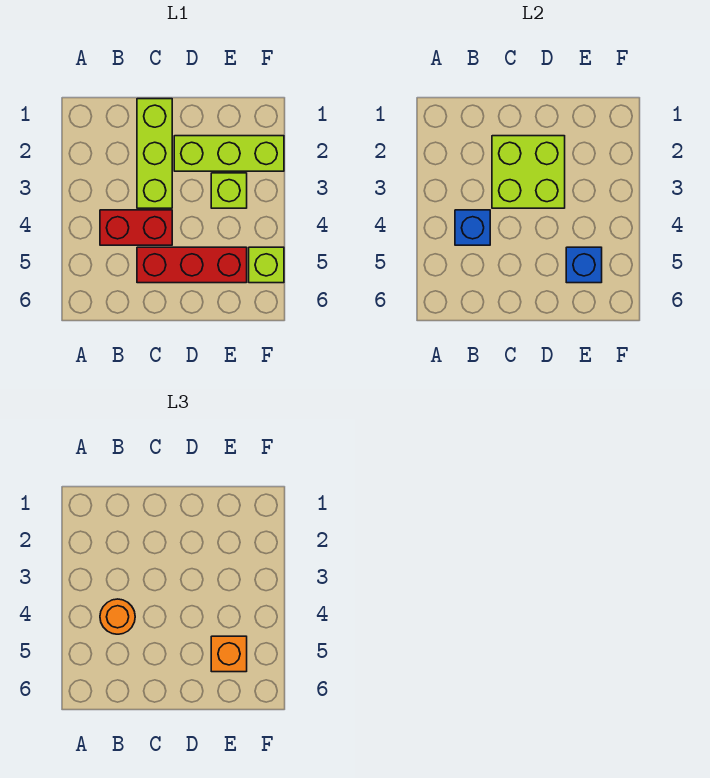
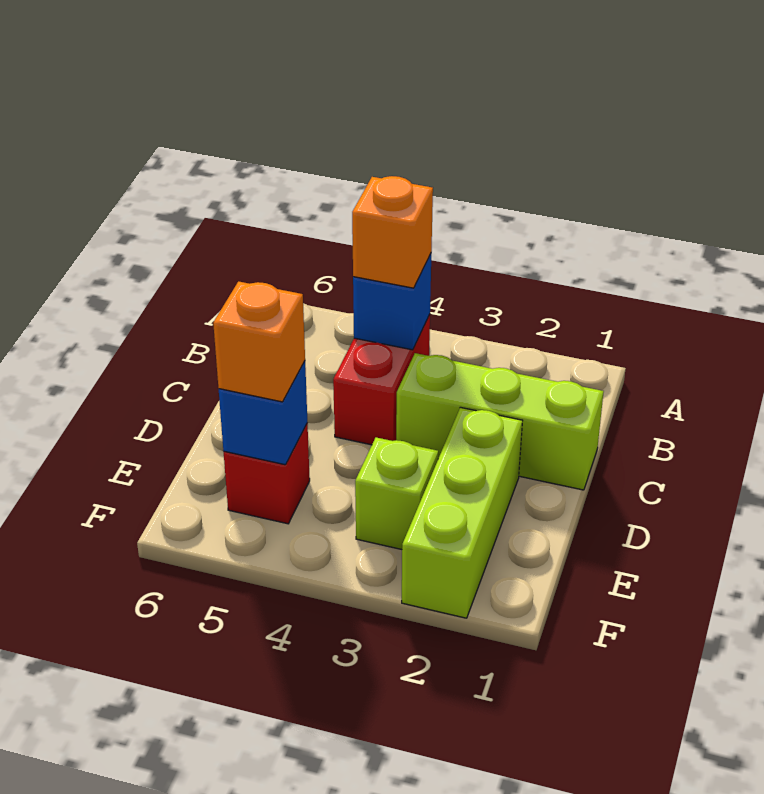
orange 1x1 round brick [100,599,135,634] -> orange 1x1 brick [352,176,433,288]
lime 2x2 brick [492,136,565,208] -> none
red 1x3 brick [137,247,247,283] -> red 1x1 brick [224,423,310,524]
lime 1x1 brick [249,247,284,283] -> none

